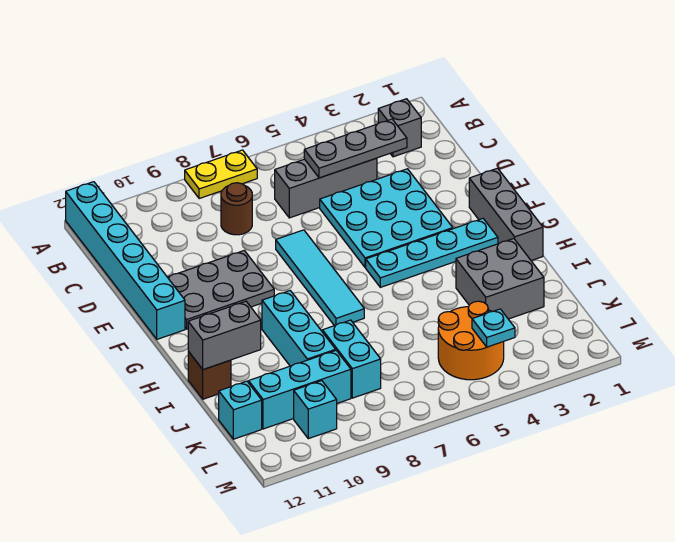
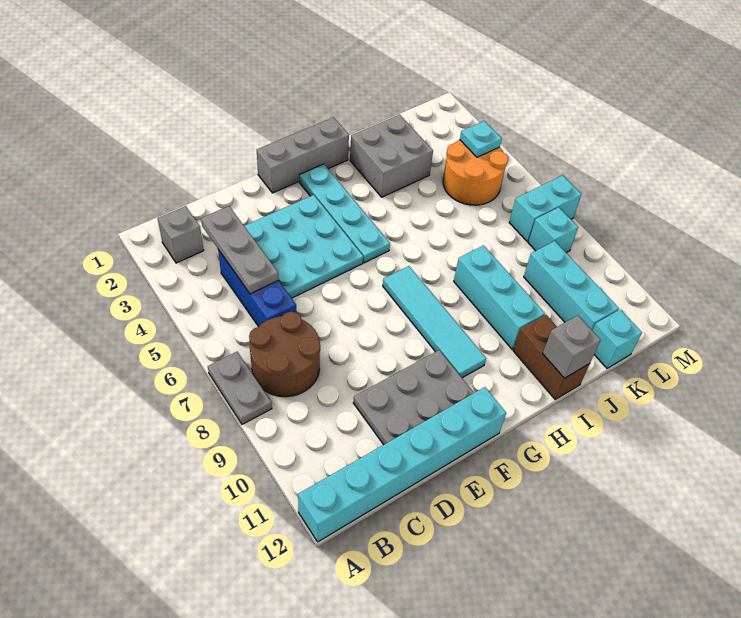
yellow 1x2 plate [185,150,257,199] -> grey 1x2 plate [208,352,272,424]
grey 1x3 brick [275,158,377,218] -> blue 1x3 brick [218,250,296,327]
brown 1x1 round brick [221,183,252,235] -> brown 2x2 round brick [249,312,320,397]
cyan 1x4 tile [276,230,364,326] -> cyan 1x4 tile turned to [383,266,486,378]
grey 2x3 plate [168,251,274,329] -> grey 2x3 plate turned to [353,350,474,445]
cyan 1x3 brick [262,291,336,366] -> cyan 1x3 brick turned to [454,245,545,349]
grey 1x2 brick [188,301,261,370] -> grey 1x1 brick [543,315,601,378]
brown 1x1 brick [188,352,231,399] -> brown 1x2 brick [513,315,590,399]
cyan 1x2 brick [322,320,381,398] -> cyan 1x2 brick moved to [509,175,581,242]
cyan 1x1 brick [294,381,337,439] -> cyan 1x1 brick moved to [528,207,578,253]

